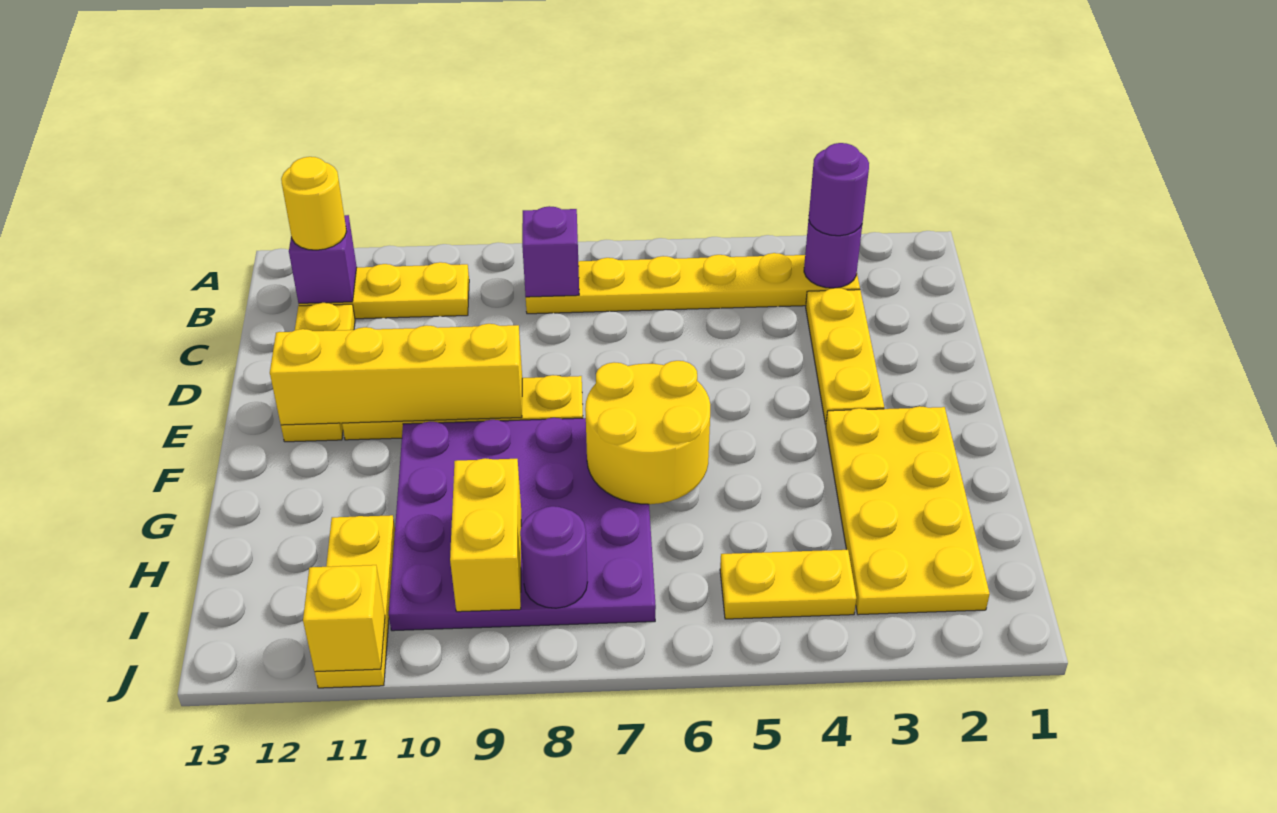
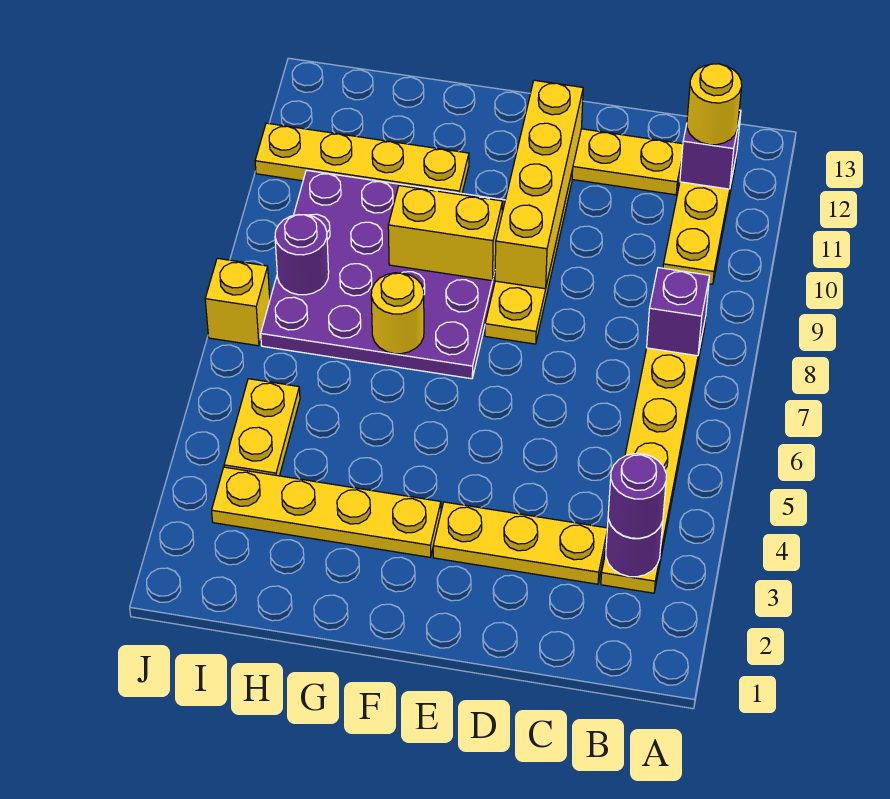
yellow 2x4 plate [826,406,990,615] -> yellow 1x4 plate [212,467,441,557]
yellow 2x2 round brick [585,361,710,504] -> yellow 1x1 round brick [371,273,424,354]
yellow 1x2 brick [450,458,521,612] -> yellow 1x2 brick moved to [388,186,503,281]
yellow 1x3 plate [315,515,395,688] -> yellow 1x4 plate [255,123,469,193]
yellow 1x1 brick [303,565,385,672] -> yellow 1x1 brick moved to [205,258,270,346]

